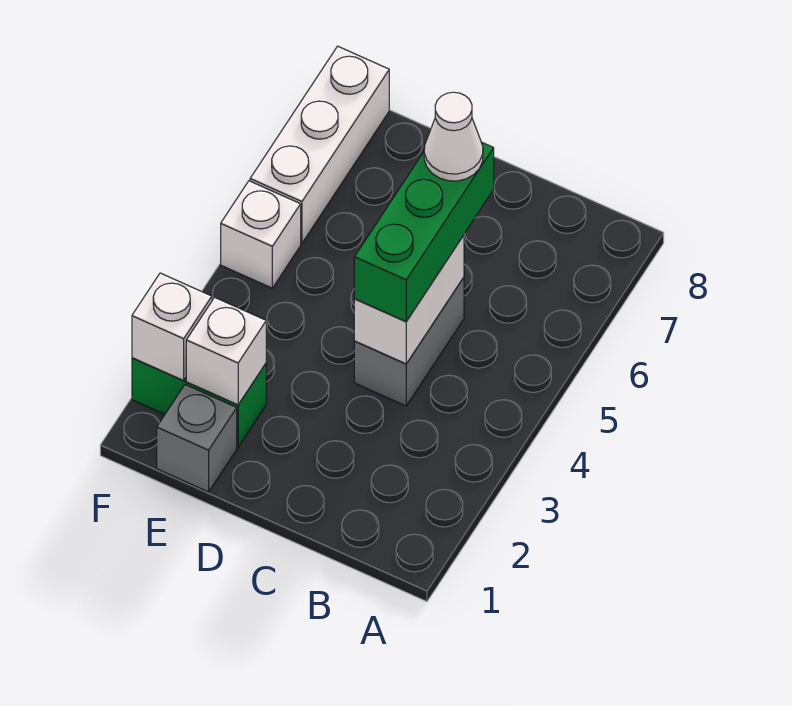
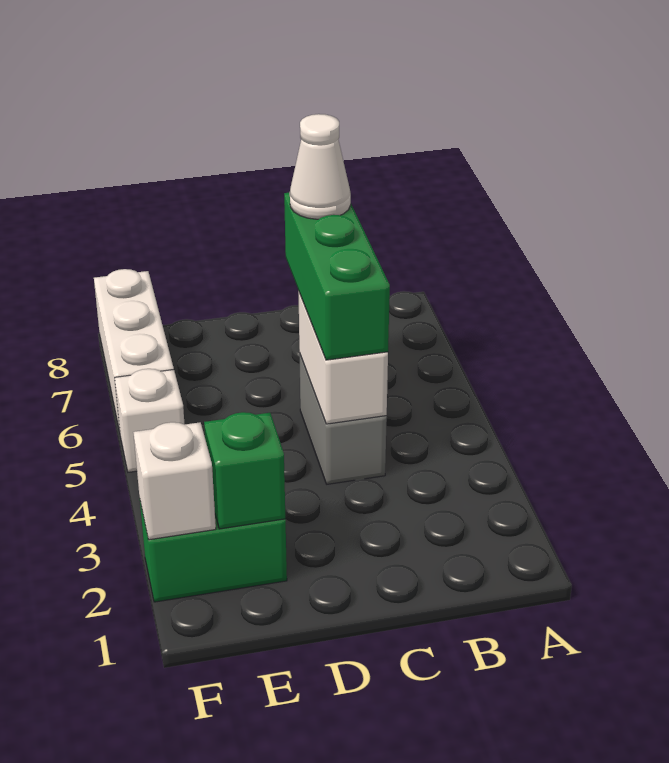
grey 1x1 brick [157,385,237,492] -> none
white 1x1 brick [186,297,266,405] -> green 1x1 brick [204,412,285,529]

